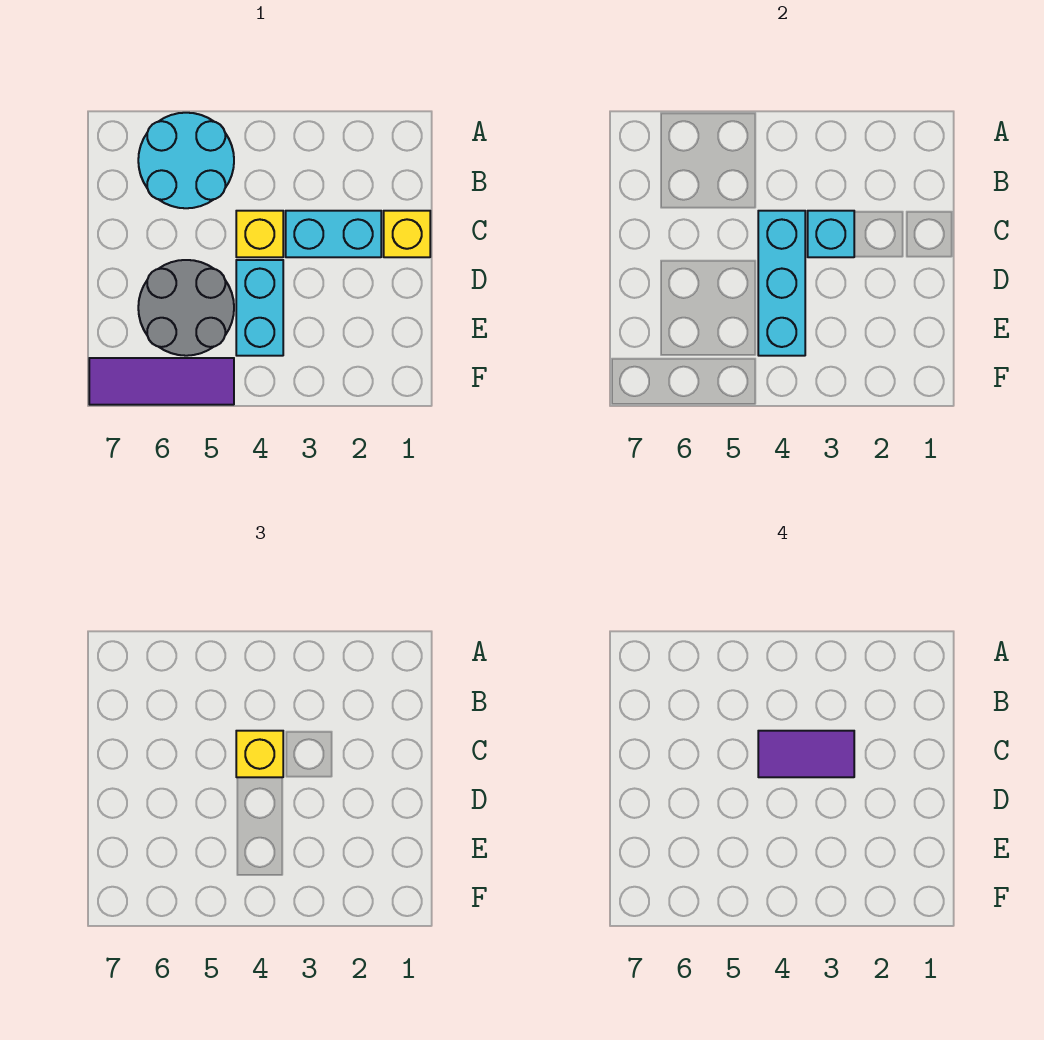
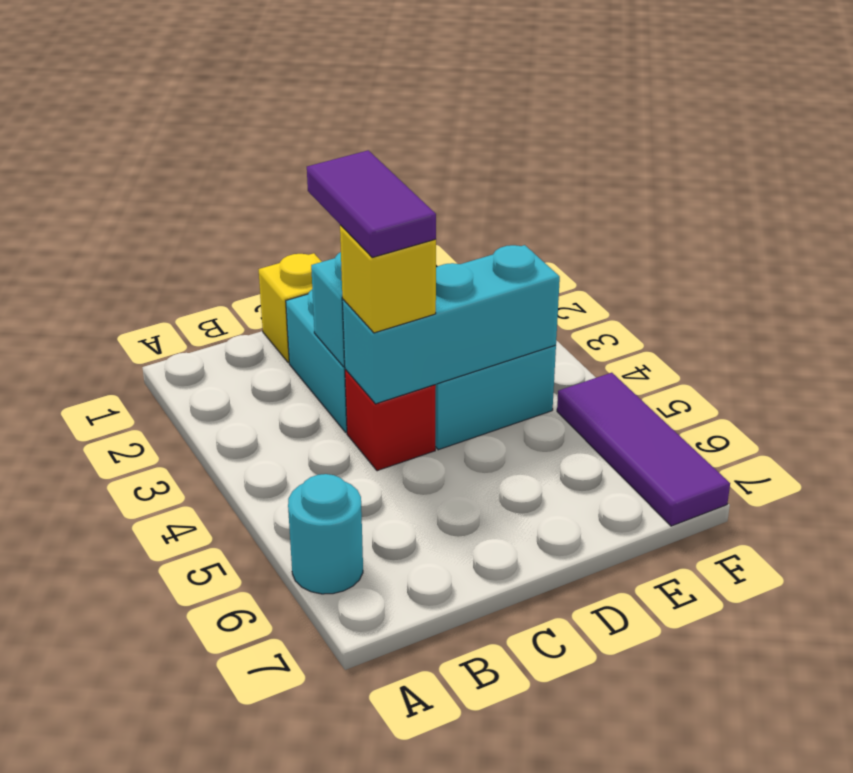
cyan 2x2 round brick [138,113,234,208] -> cyan 1x1 round brick [288,474,363,594]
yellow 1x1 brick [236,211,283,257] -> red 1x1 brick [345,369,436,471]
grey 2x2 round brick [138,260,234,356] -> none

